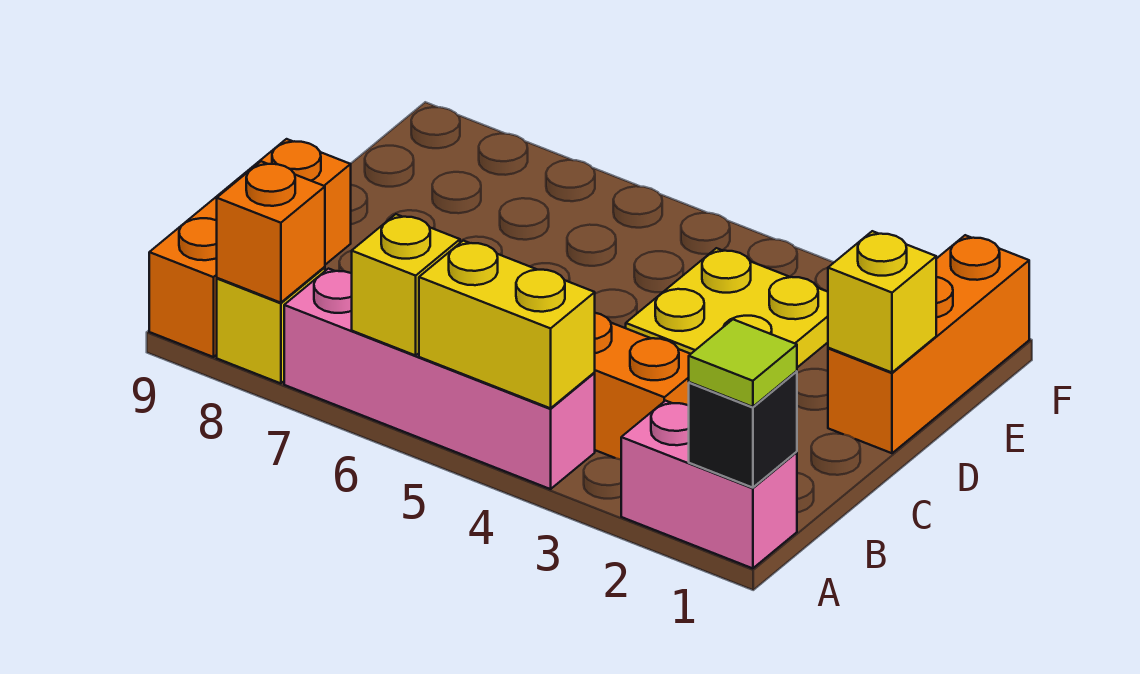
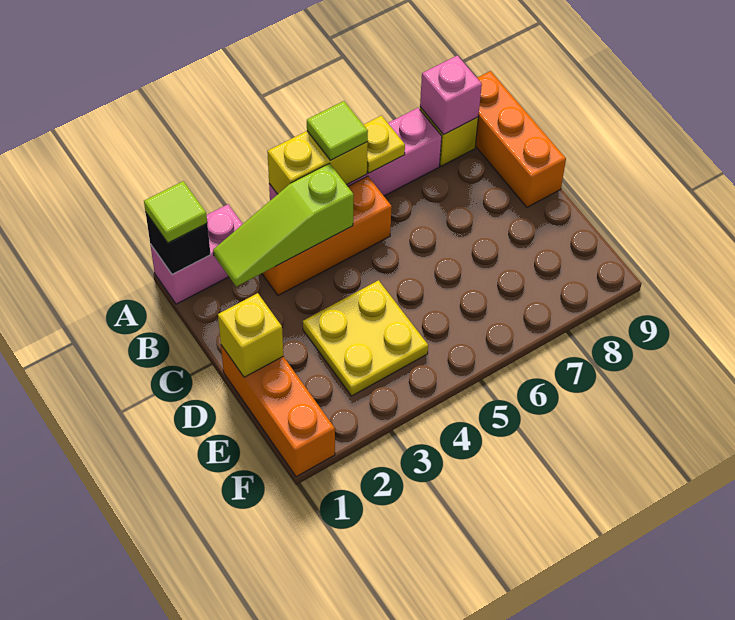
none -> lime 1x1 tile [307,101,368,160]
yellow 1x1 brick [352,214,460,355] -> yellow 1x1 plate [364,116,405,173]
orange 1x1 brick [217,161,325,303] -> pink 1x1 brick [420,55,482,135]
none -> lime 1x3 slope [213,164,354,287]

